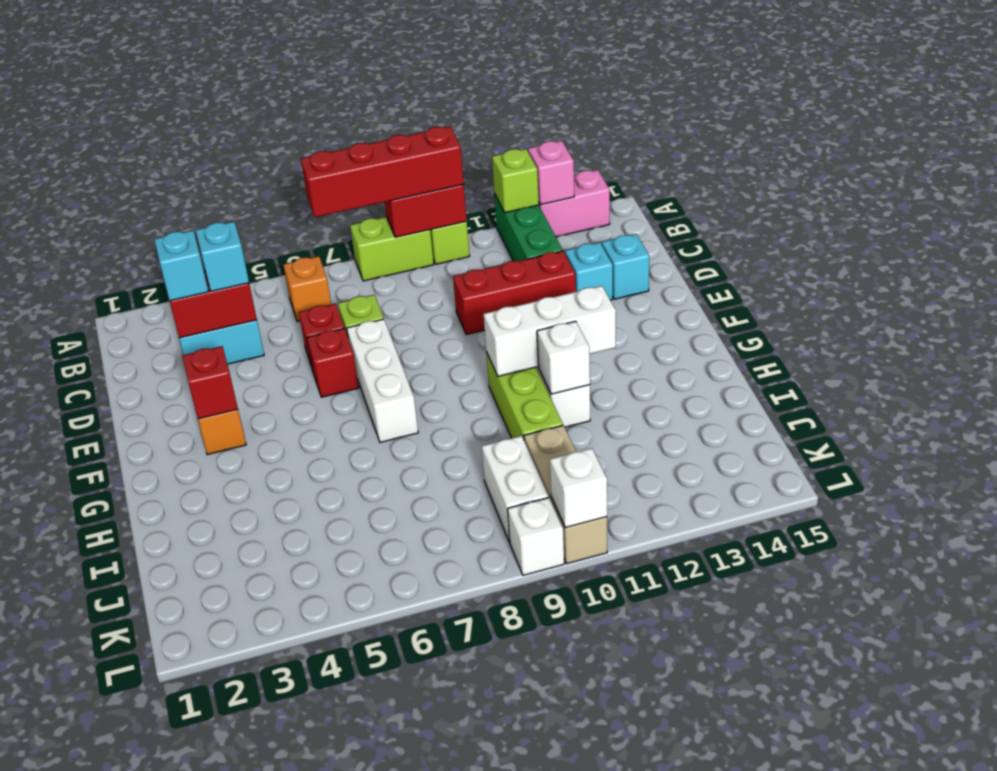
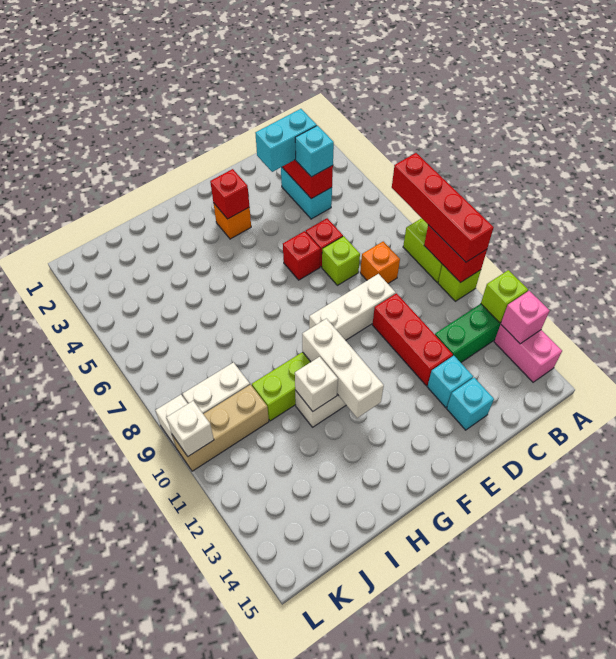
orange 1x1 brick [283,256,331,322] -> orange 1x1 brick moved to [360,241,400,283]
cyan 1x1 brick [154,231,208,301] -> cyan 1x2 brick [255,109,317,172]
white 1x3 brick [347,319,418,442] -> white 1x3 brick moved to [309,274,396,340]

